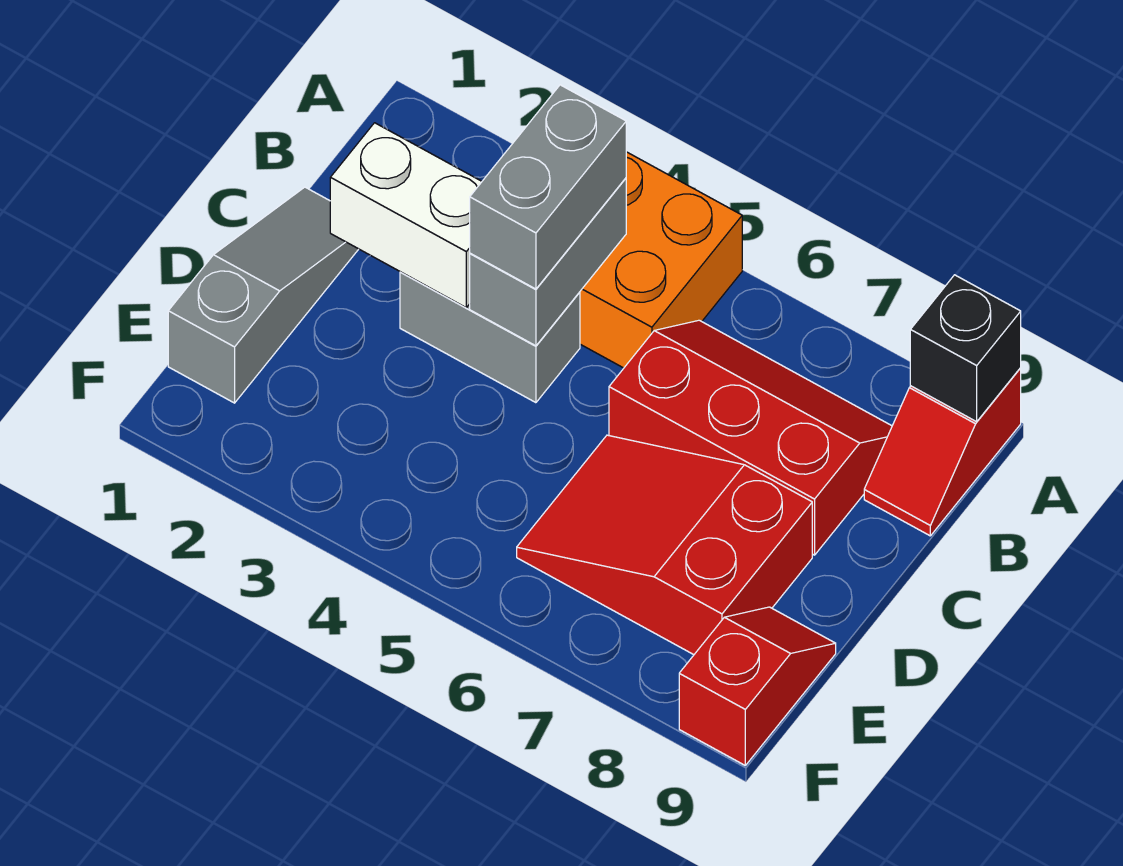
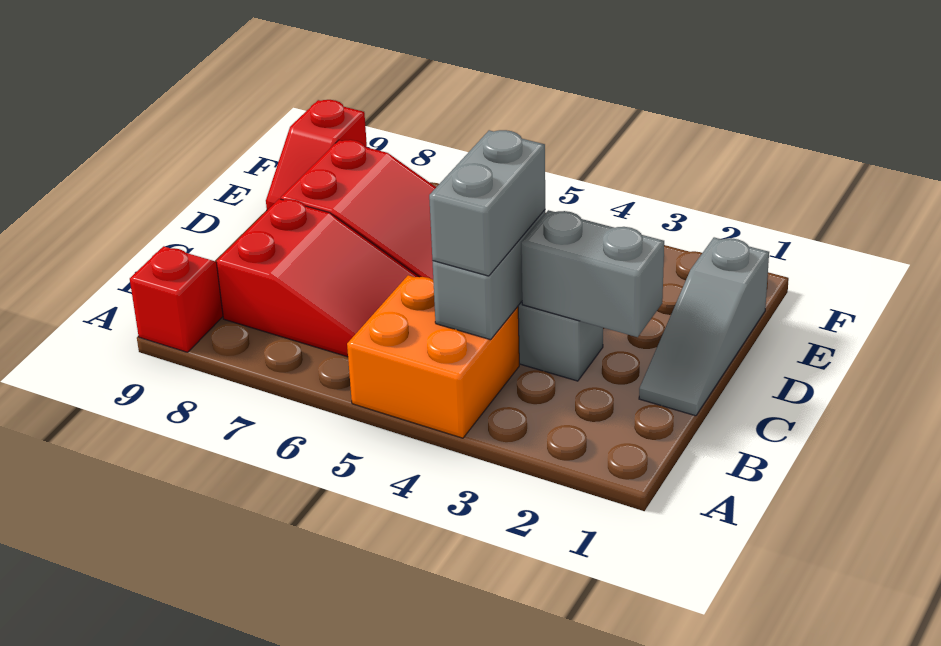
black 1x1 brick [910,275,1021,422] -> none
red 2x3 slope [609,320,892,555] -> red 2x3 slope turned to [216,199,419,357]
white 1x2 brick [330,123,482,307] -> grey 1x2 brick [521,210,664,337]

